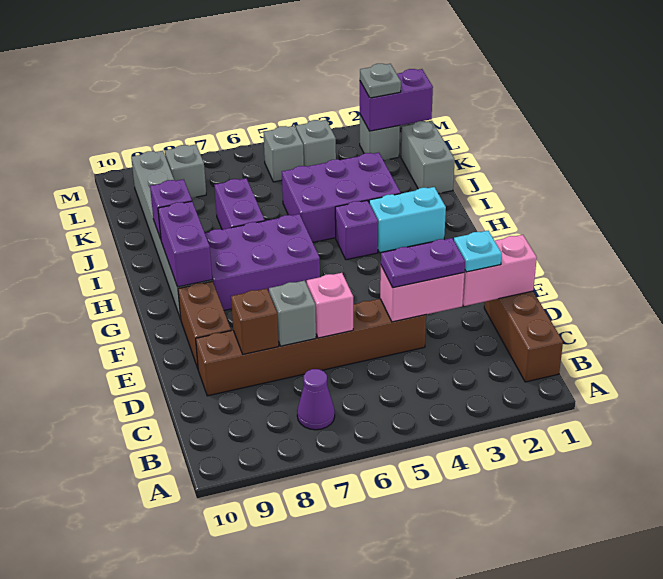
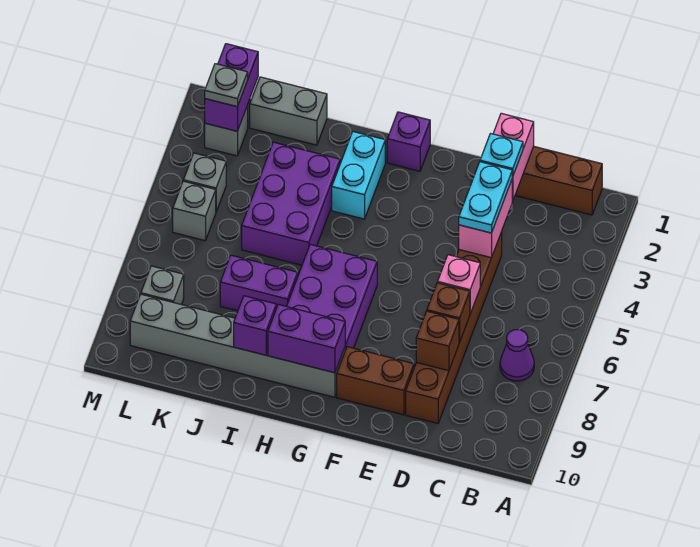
purple 1x2 plate [381,238,465,288] -> cyan 1x2 plate [459,162,512,233]
grey 1x1 brick [269,281,316,346] -> brown 1x1 brick [427,283,470,342]
purple 1x1 brick [335,200,378,260] -> purple 1x1 brick moved to [387,112,430,171]

